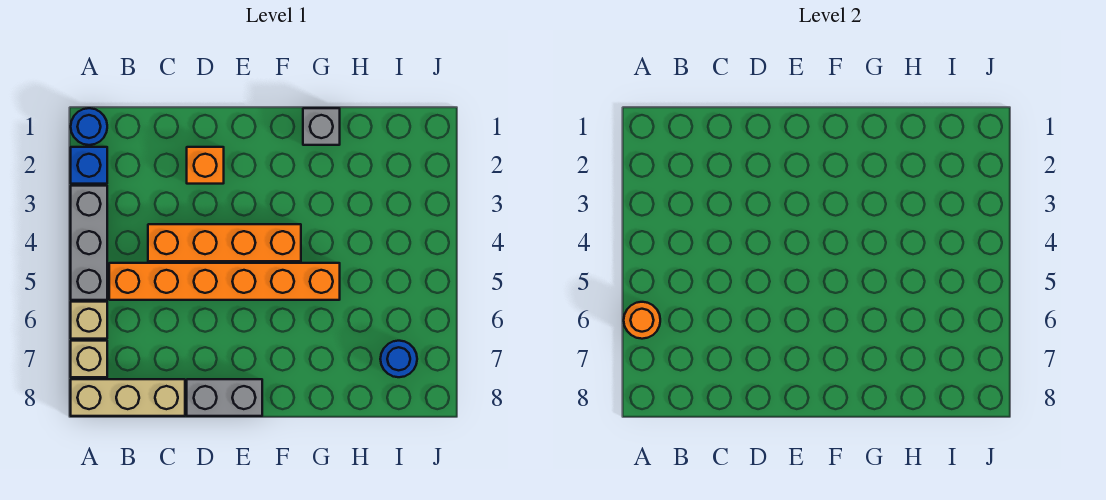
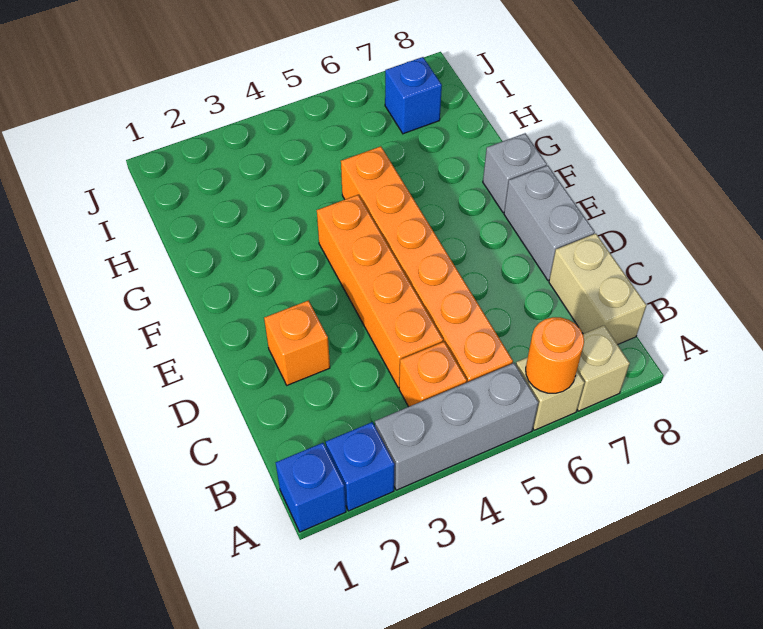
blue 1x1 round brick [71,108,107,145] -> blue 1x1 brick [276,443,346,532]
tan 1x3 brick [71,379,185,416] -> tan 1x2 brick [549,234,646,345]
none -> orange 1x1 brick [399,342,467,407]
grey 1x1 brick [303,108,340,145] -> grey 1x1 brick moved to [483,133,547,213]
blue 1x1 round brick [380,341,417,377] -> blue 1x1 brick [385,57,442,134]

